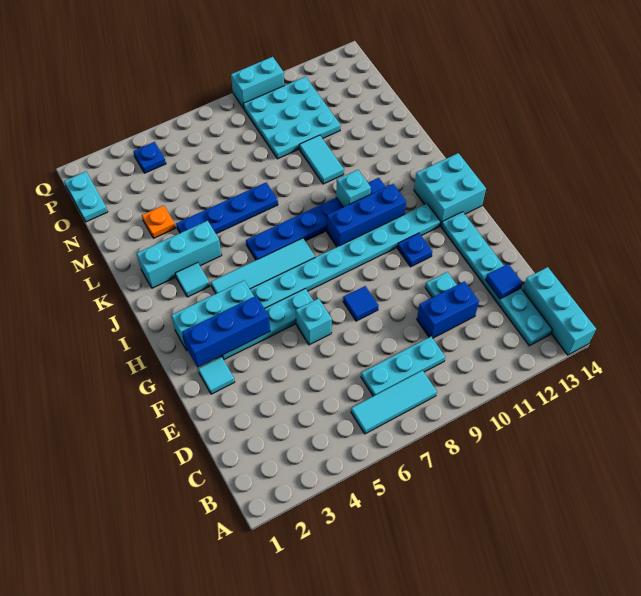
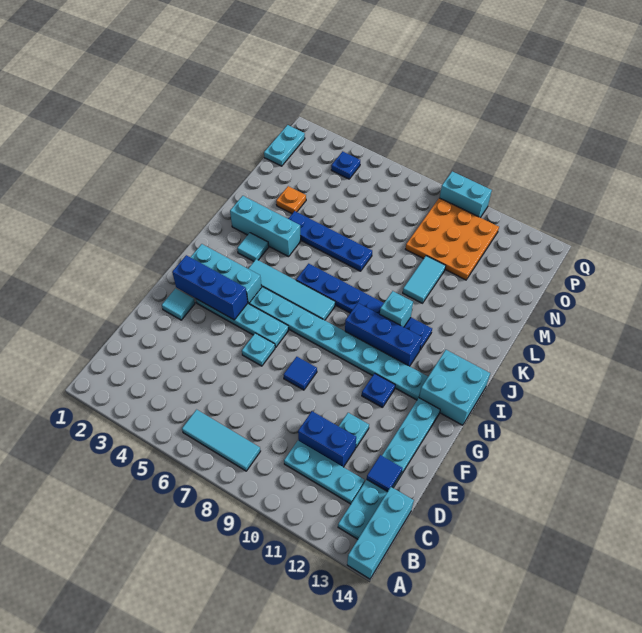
cyan 1x3 plate [361,337,445,396] -> cyan 1x3 plate moved to [284,441,365,504]
cyan 1x1 brick [296,298,332,345] -> cyan 1x1 plate [242,333,275,366]
cyan 3x3 plate [243,77,341,159] -> orange 3x3 plate [406,198,499,280]

